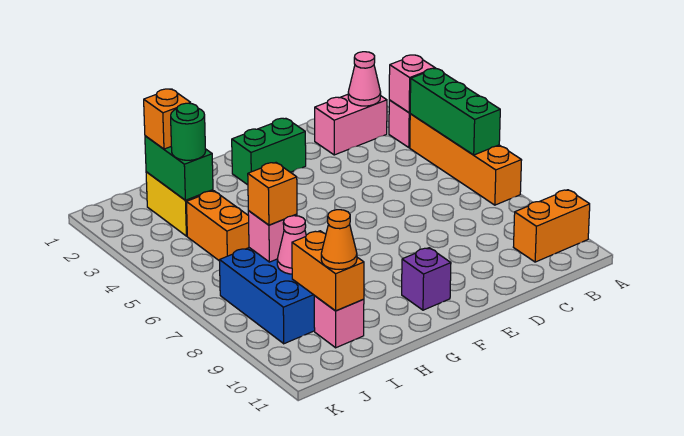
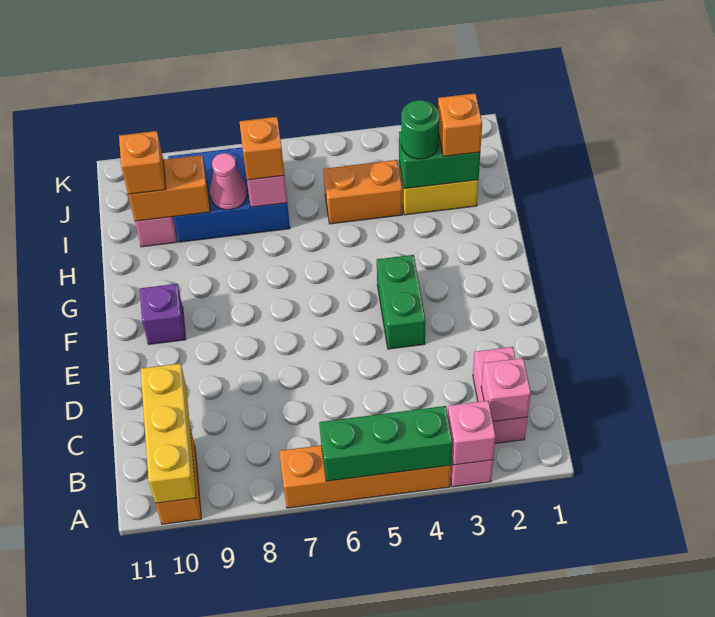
none -> yellow 1x3 brick [141,363,196,503]
pink 1x1 cone [348,52,381,106] -> pink 1x1 brick [481,358,531,421]
green 1x2 brick [232,118,306,185] -> green 1x2 brick moved to [377,255,426,349]
orange 1x1 cone [321,210,357,270] -> orange 1x1 brick [119,131,166,194]

